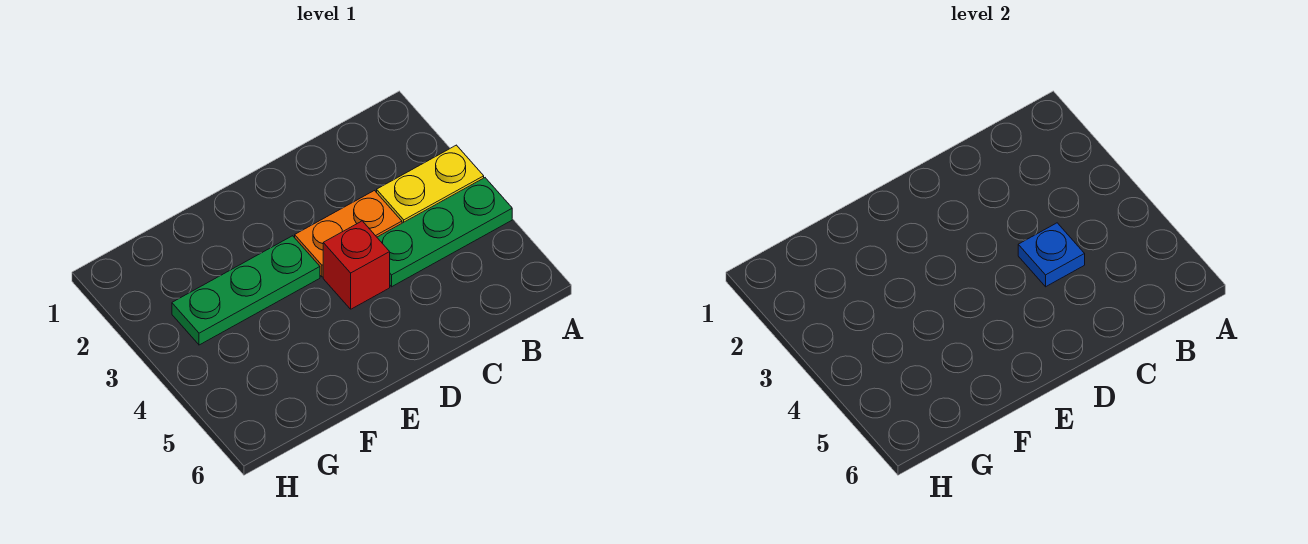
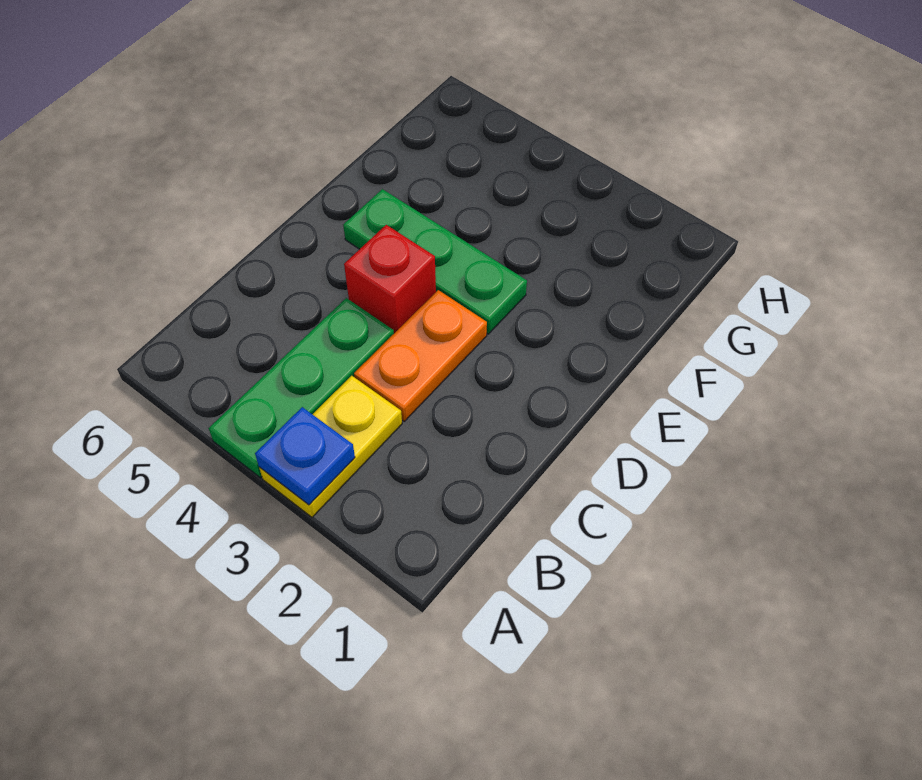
blue 1x1 plate [1018,223,1085,287] -> blue 1x1 plate moved to [255,407,355,505]
green 1x3 plate [172,236,320,345] -> green 1x3 plate turned to [343,189,527,334]

